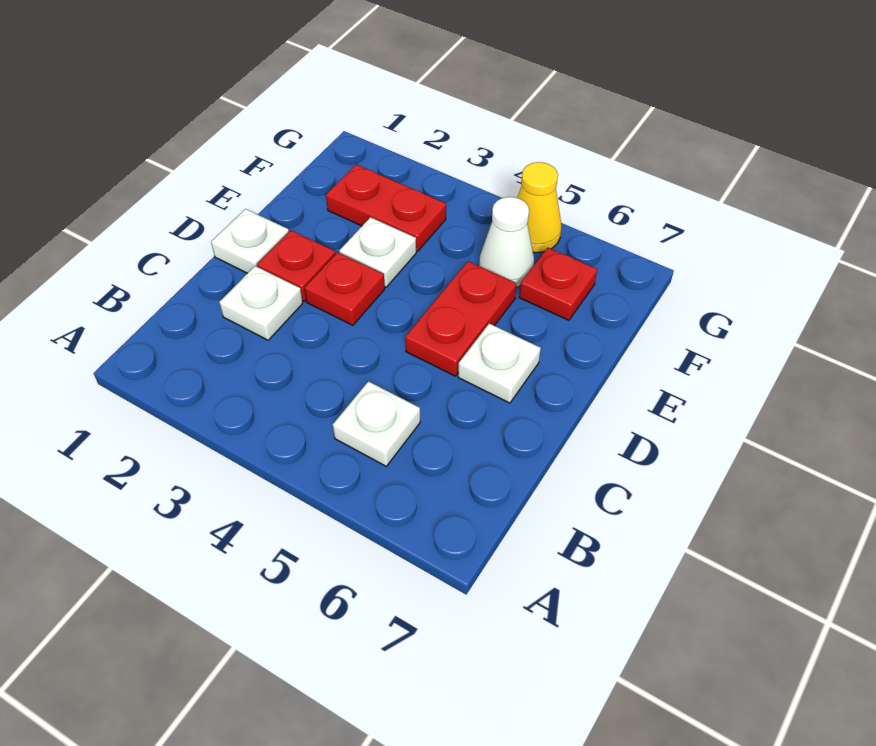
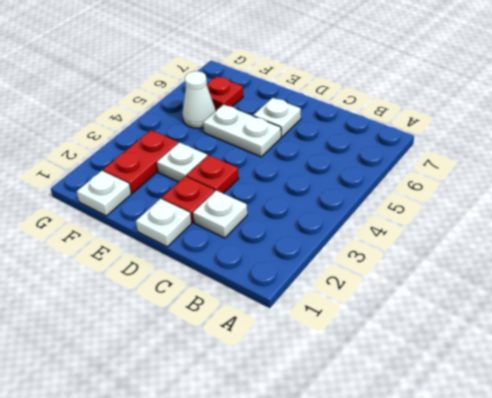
white 1x1 plate [333,381,420,466] -> white 1x1 plate moved to [77,171,131,216]
red 1x2 plate [405,261,517,376] -> white 1x2 plate [203,104,281,157]
yellow 1x1 cone [517,162,561,253] -> none

